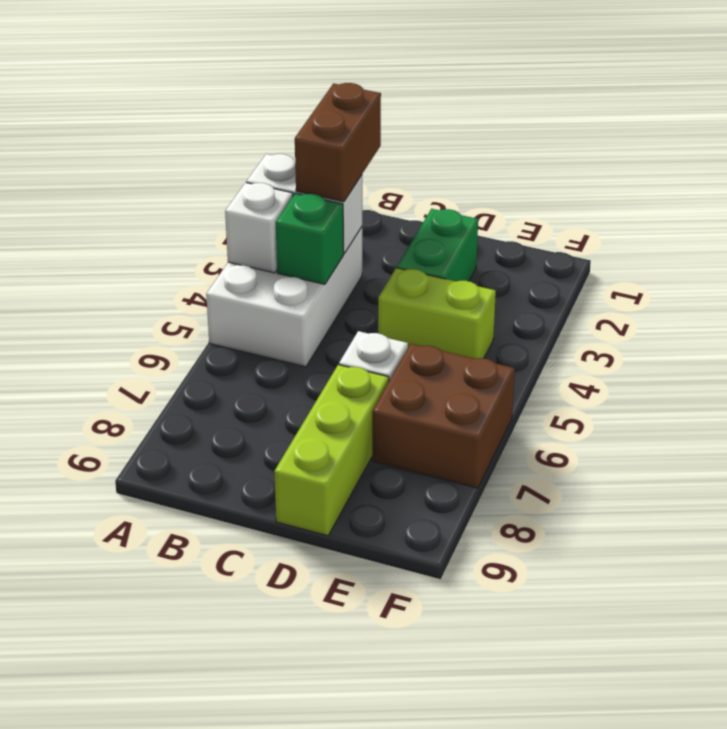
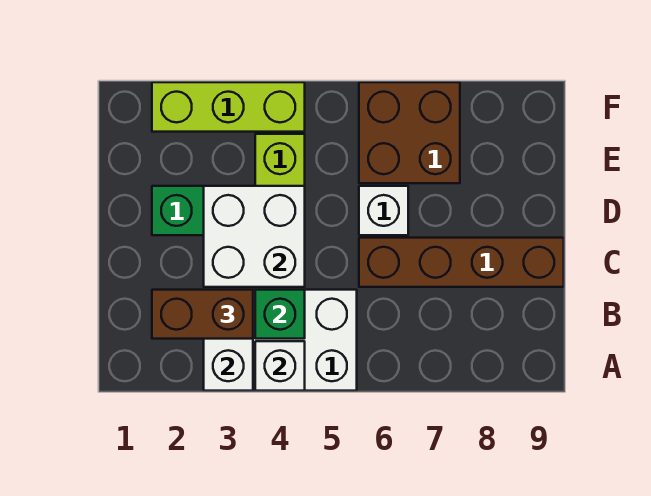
none -> white 2x2 brick [204,186,305,287]
none -> brown 1x4 brick [359,238,564,287]
lime 1x3 brick [274,365,389,536] -> lime 1x3 brick moved to [152,82,305,132]

